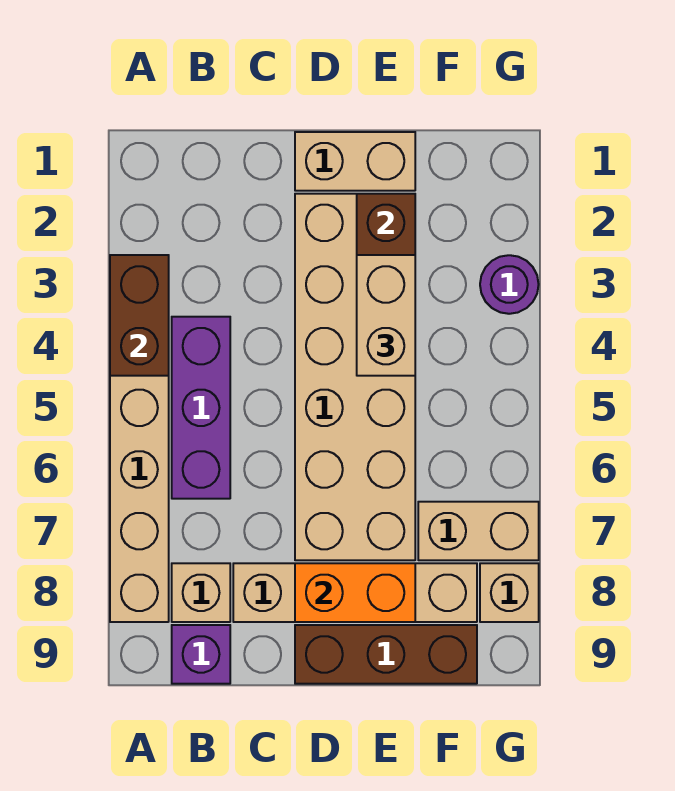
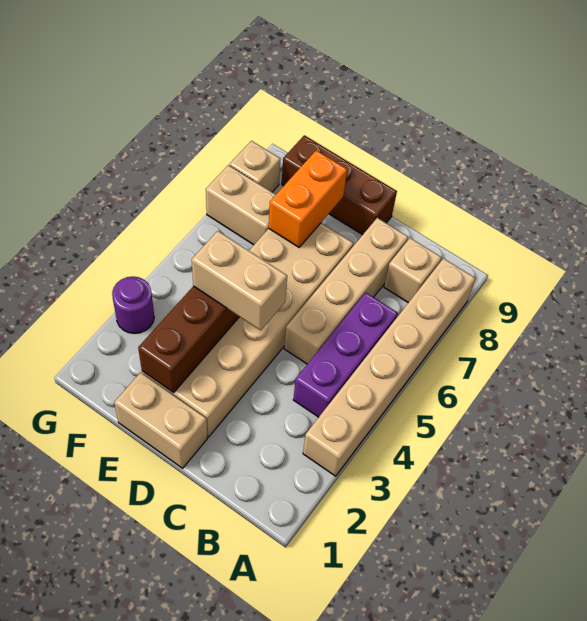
brown 1x2 brick [110,255,169,376] -> none
purple 1x1 brick [172,625,230,684] -> none
tan 1x4 brick [233,563,477,622] -> tan 1x4 brick turned to [284,218,408,364]
orange 1x2 brick [295,563,415,622] -> orange 1x2 brick turned to [269,151,347,247]
tan 1x2 brick [357,255,415,376] -> tan 1x2 brick turned to [192,231,287,330]

